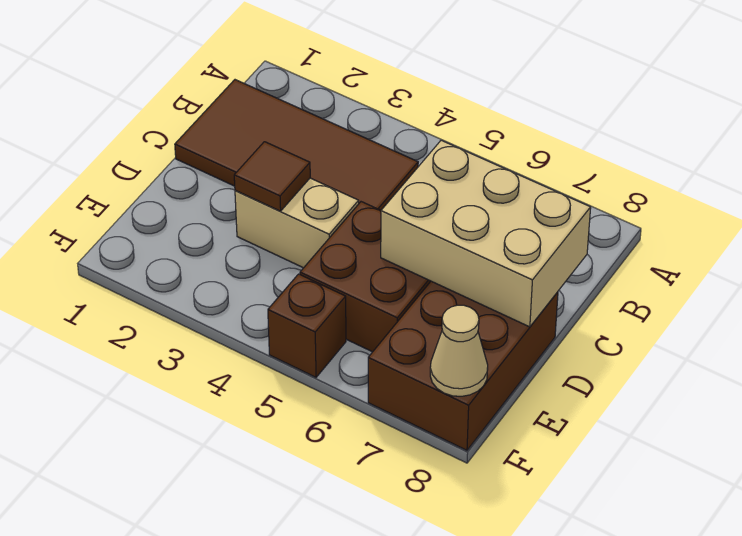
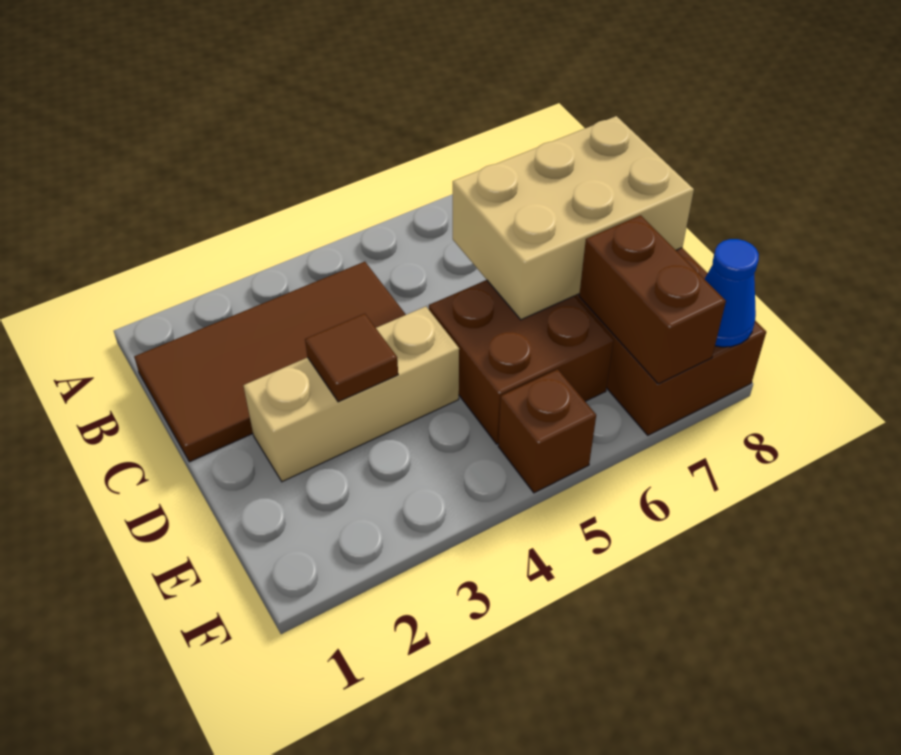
tan 1x2 brick [235,178,359,268] -> tan 1x3 brick [243,306,459,482]
none -> brown 1x2 brick [579,215,726,384]
tan 1x1 cone [430,305,488,396] -> blue 1x1 cone [705,239,759,347]

